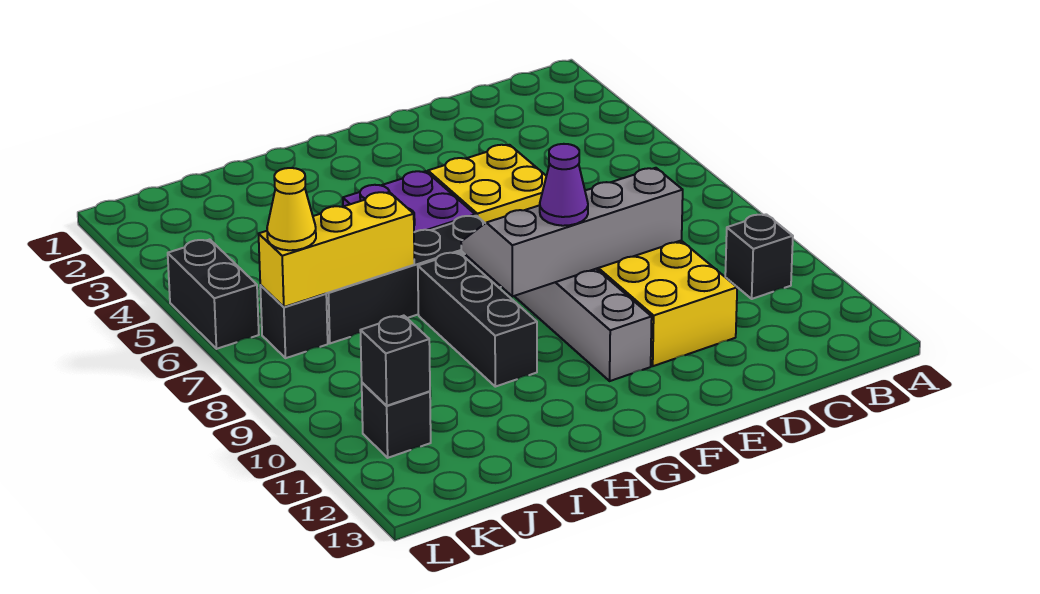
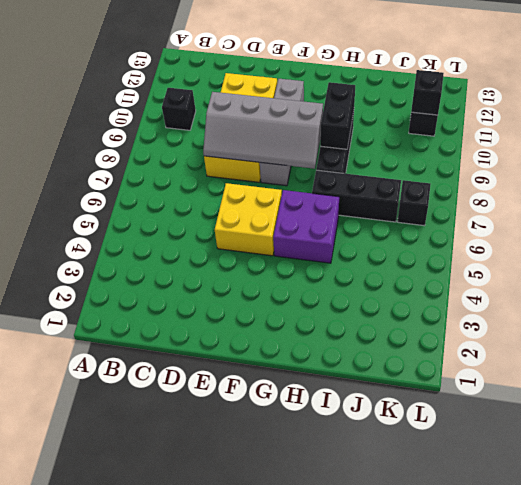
purple 1x1 cone [540,144,588,226] -> none
black 1x4 brick [326,216,501,343] -> black 1x3 brick [312,170,401,222]
yellow 1x3 brick [259,192,414,307] -> none
yellow 1x1 cone [267,168,316,250] -> none
black 1x2 brick [168,240,259,349] -> black 1x2 brick moved to [320,82,355,149]

